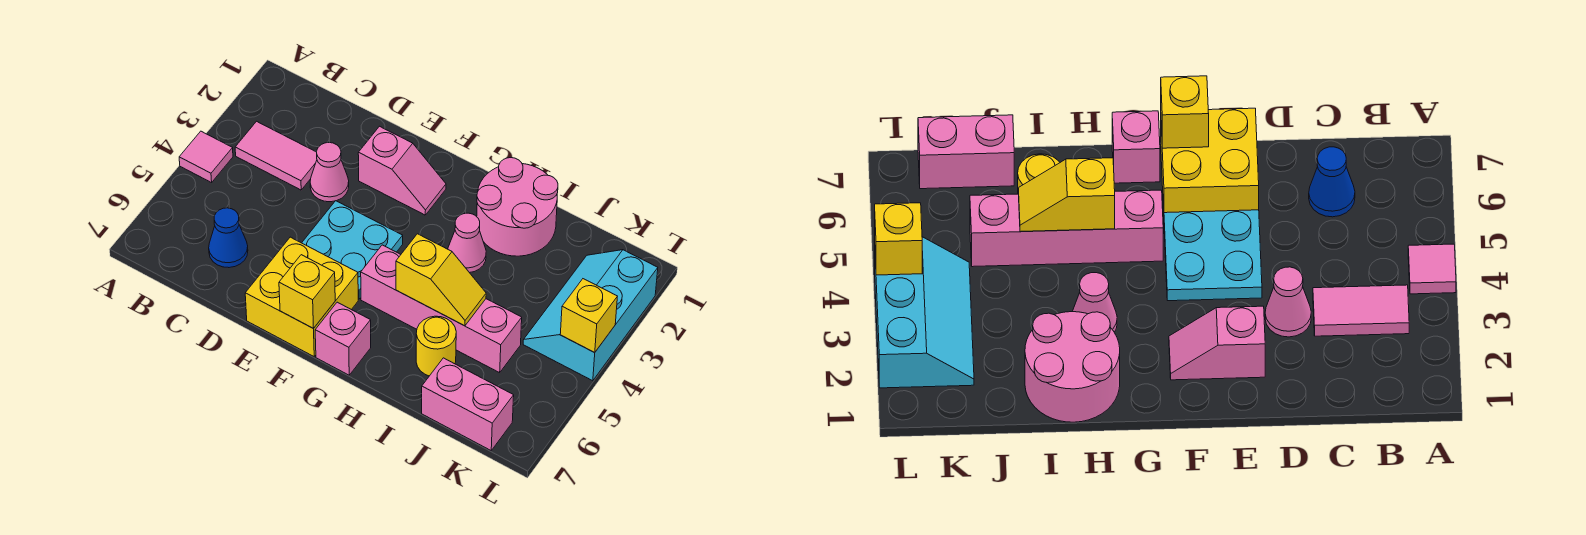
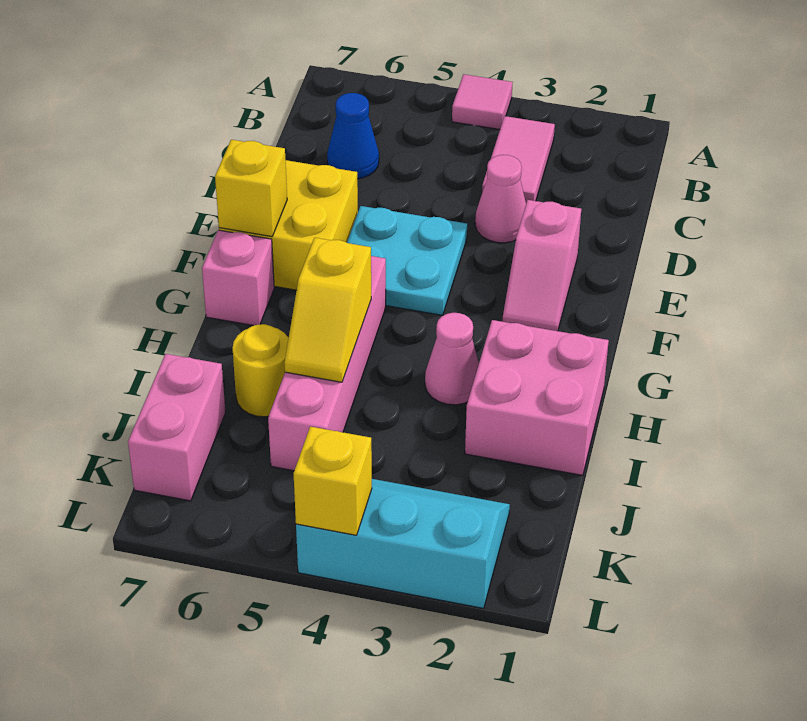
pink 2x2 round brick [477,158,558,256] -> pink 2x2 brick [465,320,609,475]

